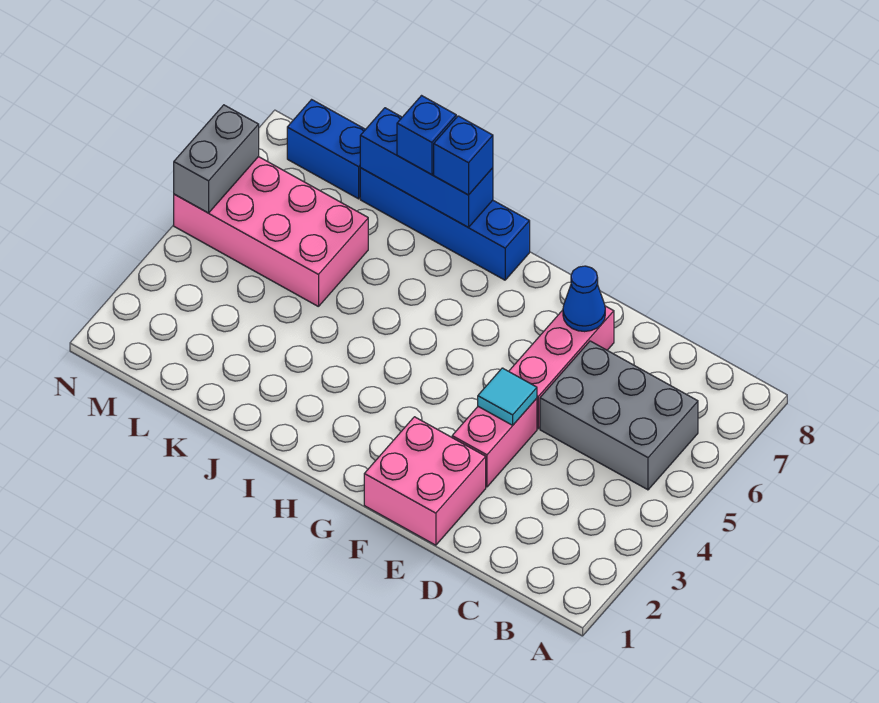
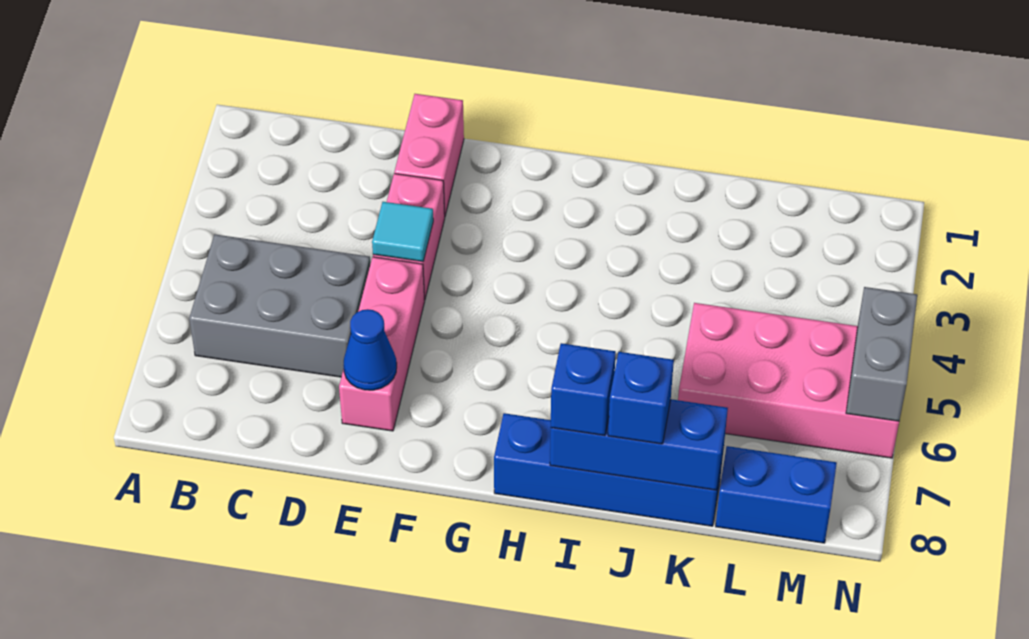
pink 2x2 brick [364,417,486,545] -> pink 1x2 brick [394,94,464,216]

